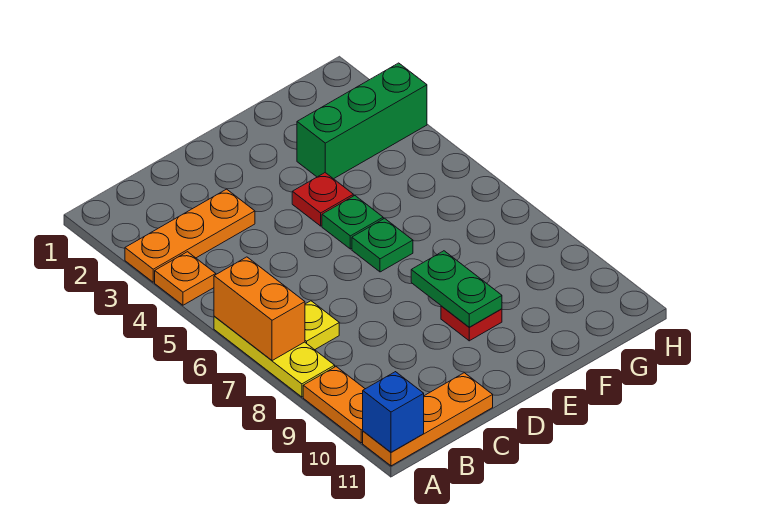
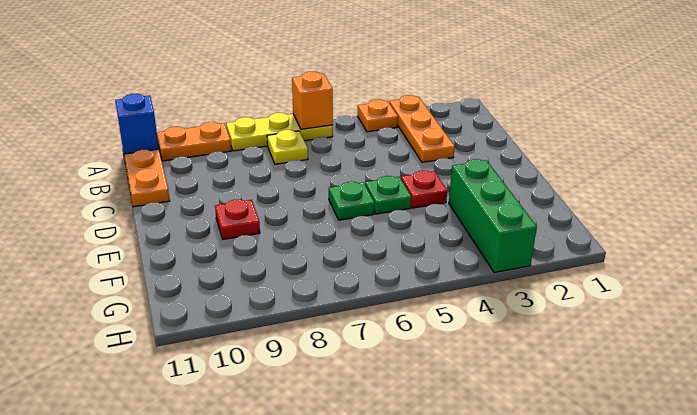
orange 1x2 brick [214,257,305,361] -> orange 1x1 brick [292,72,333,129]
green 1x2 plate [411,251,502,327] -> none

